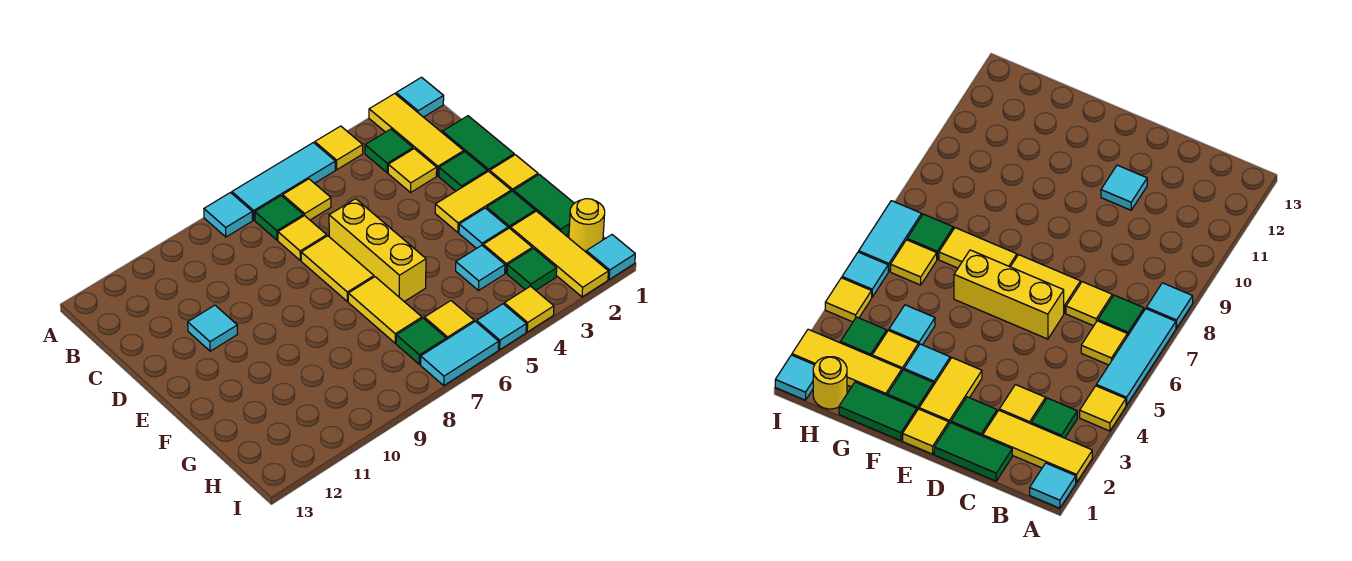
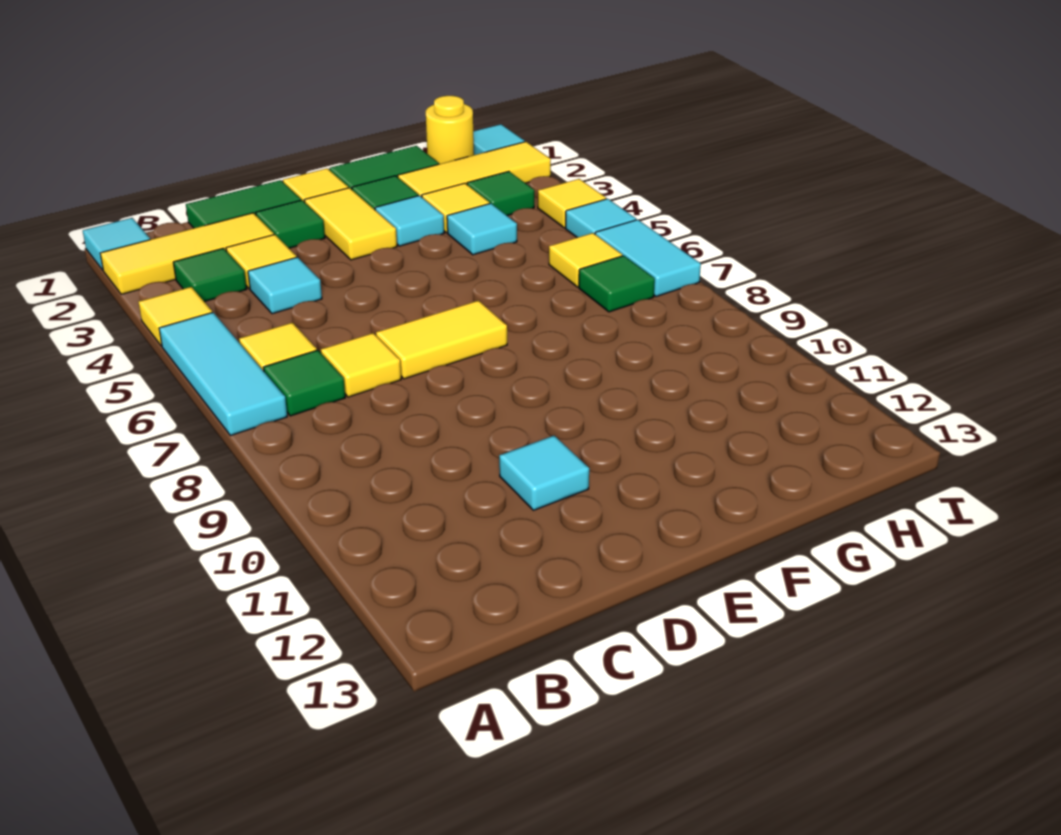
cyan 1x1 tile [204,193,253,237] -> cyan 1x1 tile moved to [248,257,322,314]
yellow 1x3 brick [329,199,426,302] -> none
yellow 1x2 tile [348,277,422,343] -> none

